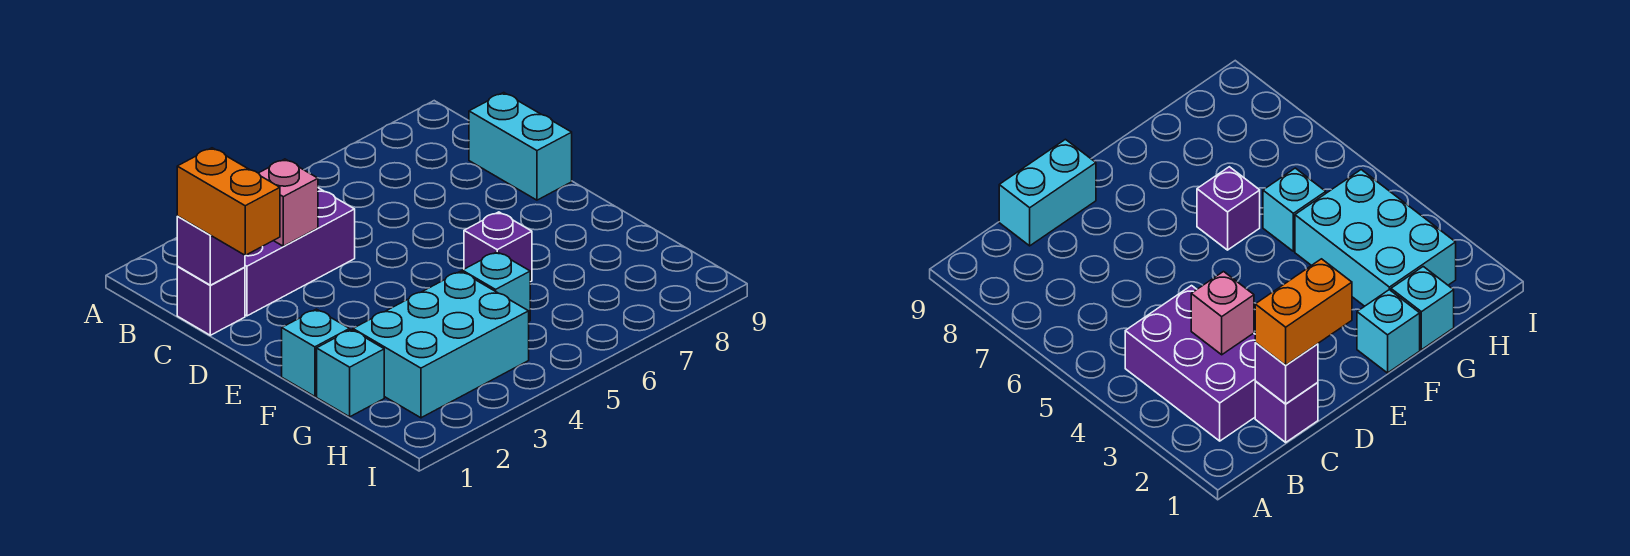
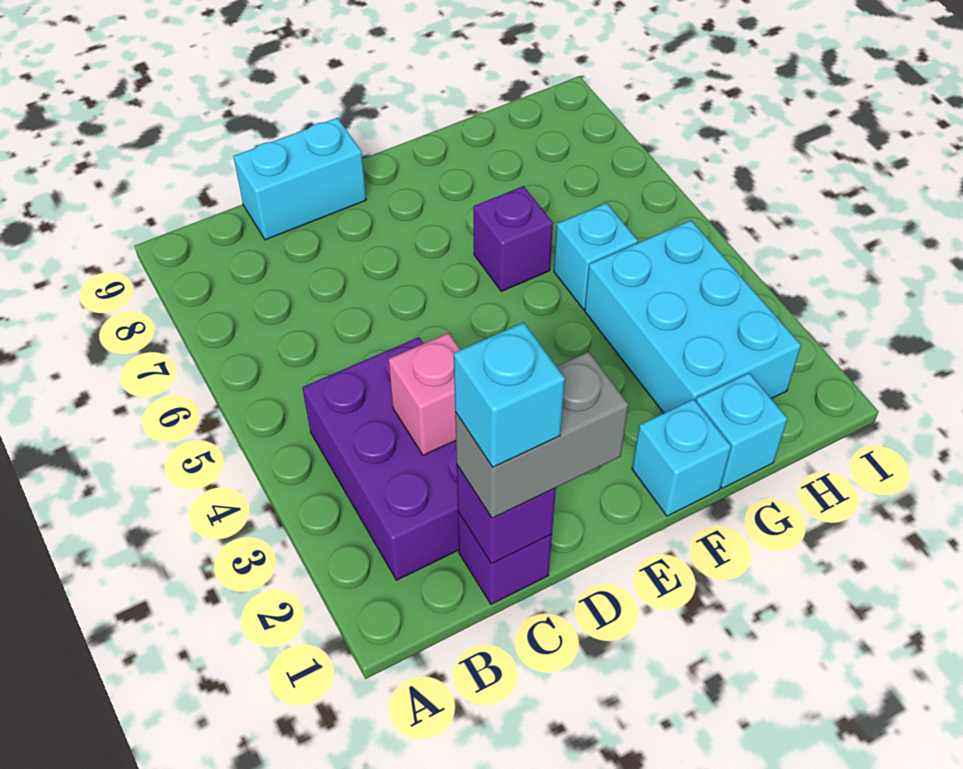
orange 1x2 brick [177,148,280,255] -> grey 1x2 brick [455,352,629,518]
none -> cyan 1x1 brick [454,322,565,467]

